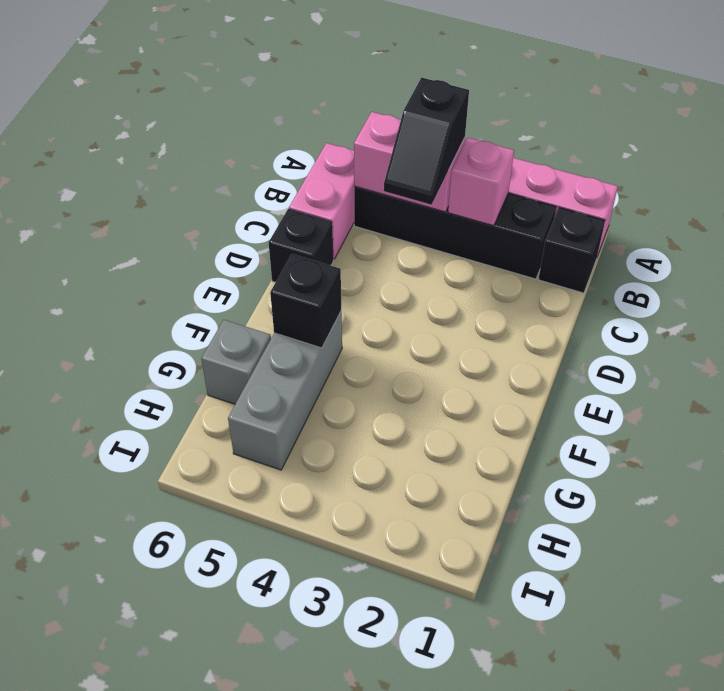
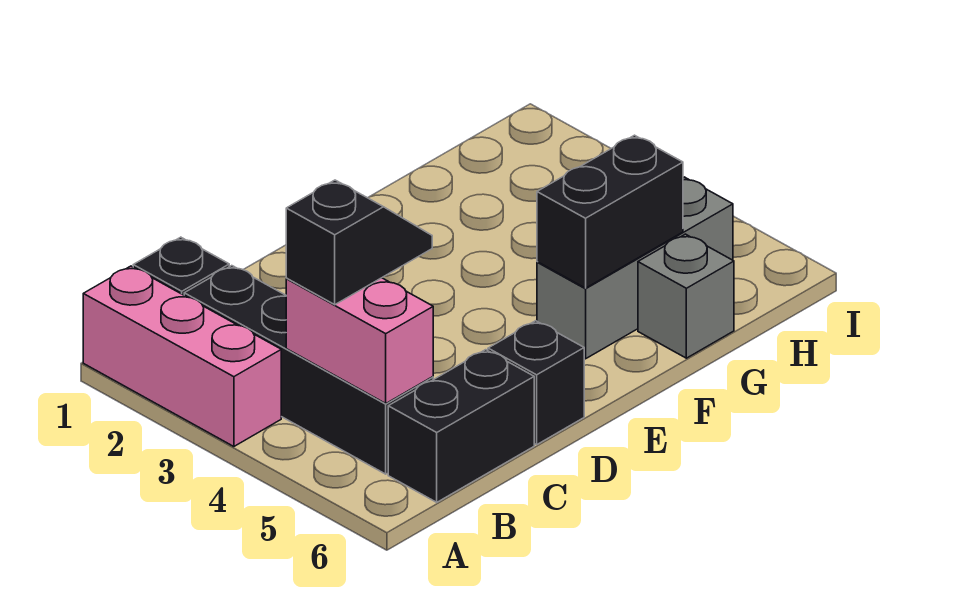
pink 1x1 brick [448,138,514,226] -> none
pink 1x2 brick [289,143,355,259] -> black 1x2 brick [388,350,534,502]
black 1x1 brick [270,254,341,348] -> black 1x2 brick [537,135,683,288]

